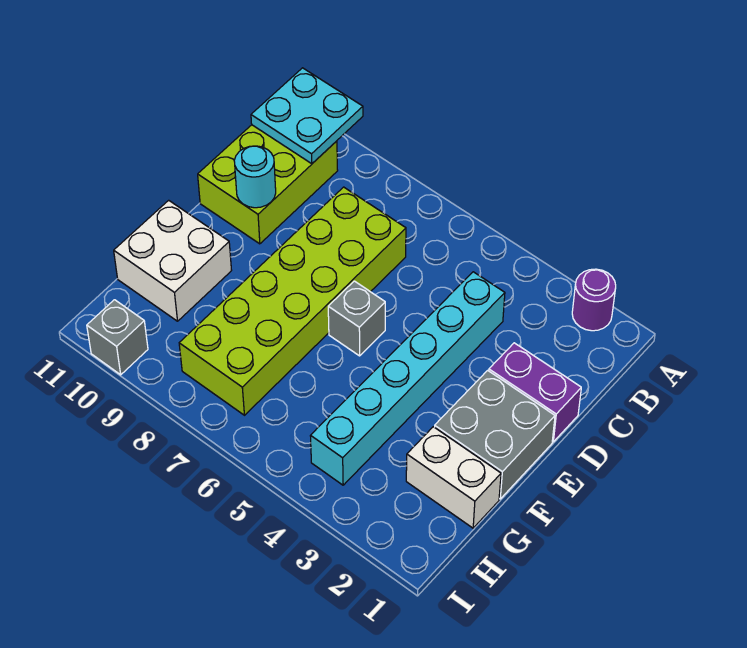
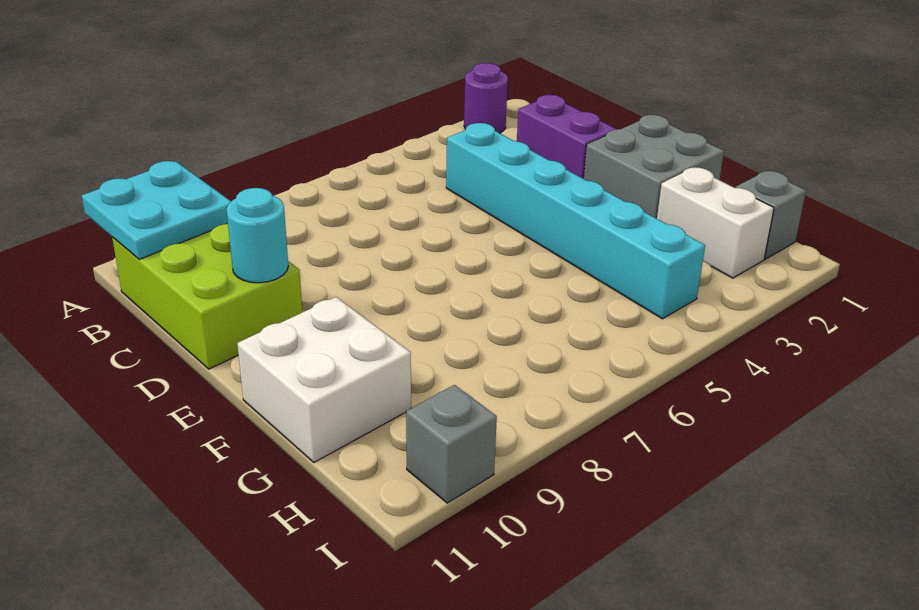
lime 2x6 brick [179,187,406,415] -> none
purple 1x2 brick [489,343,581,442] -> purple 1x2 brick turned to [517,95,617,179]
grey 1x1 brick [328,281,385,356] -> grey 1x1 brick moved to [735,171,806,259]
white 1x2 brick [406,427,501,528] -> white 1x2 brick turned to [657,167,774,278]

